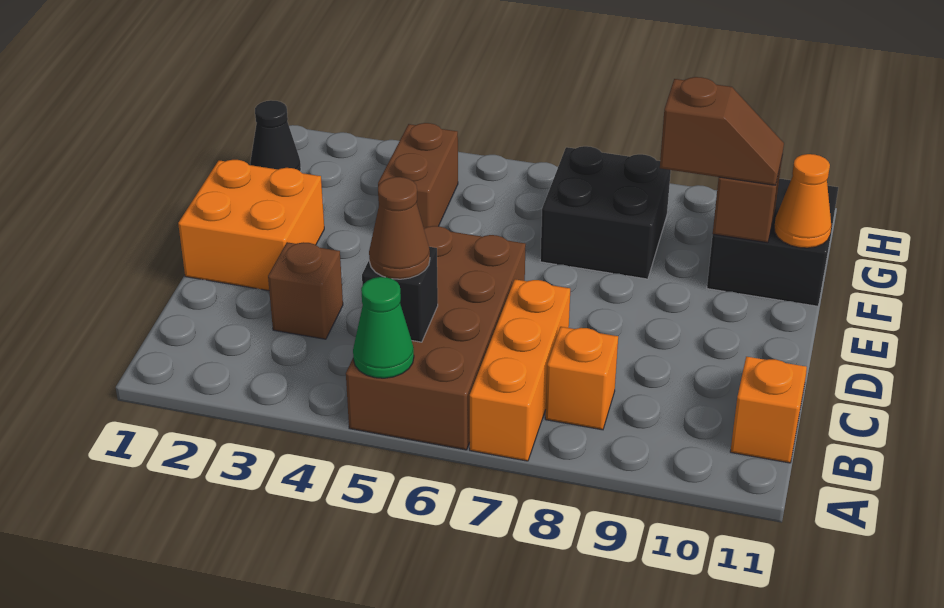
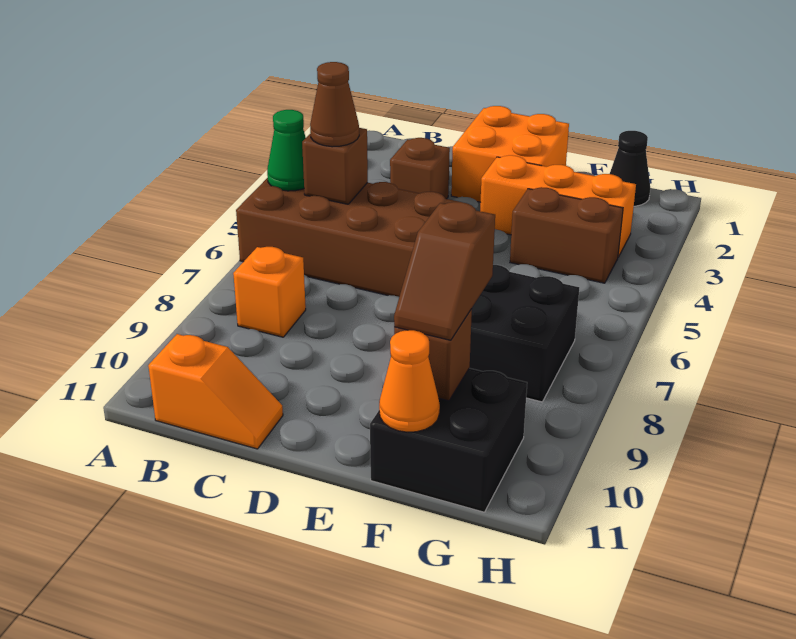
orange 1x3 brick [470,279,570,461] -> orange 1x3 brick moved to [480,155,636,257]
black 1x1 brick [362,247,438,342] -> brown 1x1 brick [302,128,368,204]

